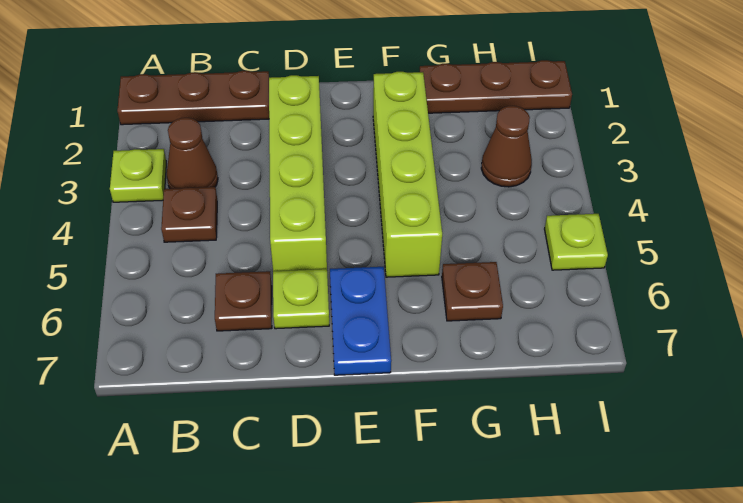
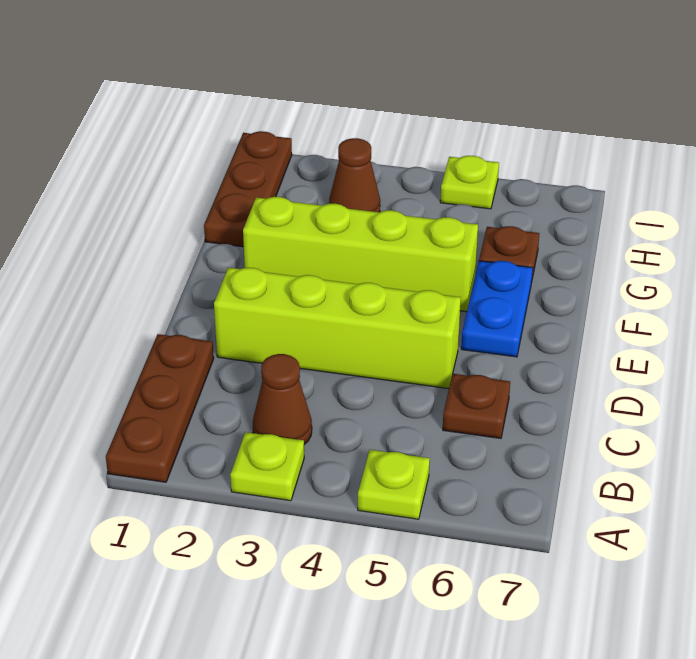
brown 1x1 plate [161,187,217,242] -> none
lime 1x1 plate [273,269,329,329] -> lime 1x1 plate moved to [358,450,430,519]
blue 1x2 plate [330,267,391,375] -> blue 1x2 plate turned to [461,261,533,357]

